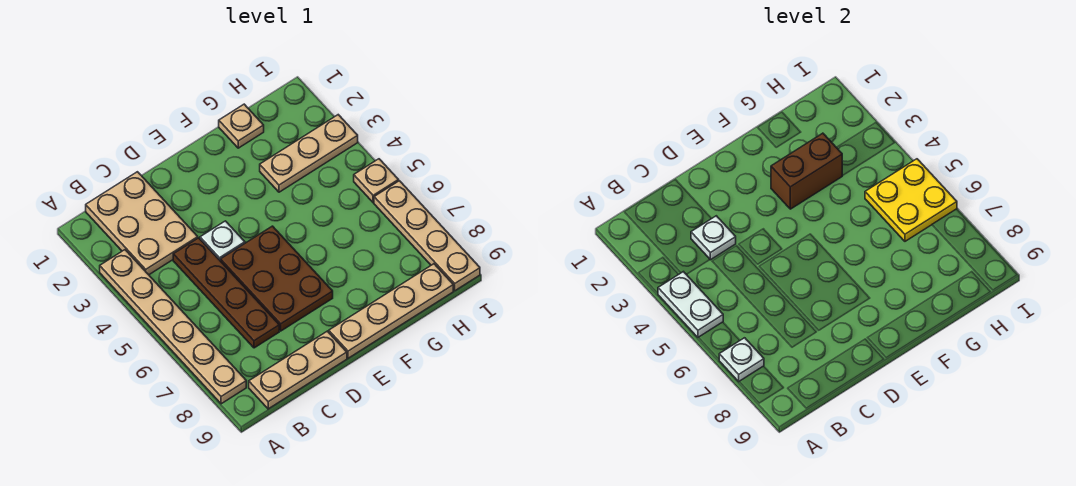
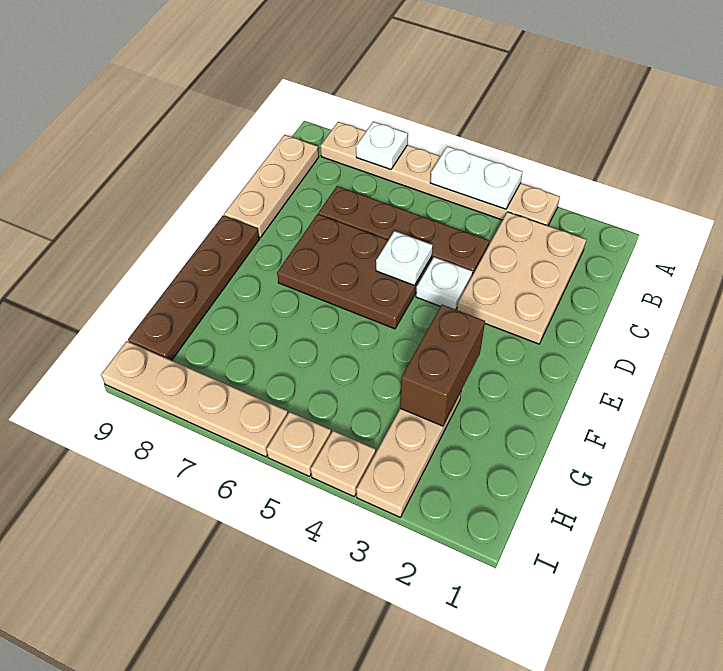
tan 2x3 plate [86,172,198,275] -> tan 2x3 plate turned to [457,212,586,344]
white 1x1 plate [691,216,736,260] -> white 1x1 plate moved to [376,231,433,285]
tan 1x4 plate [329,264,453,358] -> brown 1x4 plate [128,215,259,360]
tan 1x1 plate [219,104,264,148] -> tan 1x1 plate moved to [311,431,376,496]
yellow 2x2 plate [865,159,957,241] -> none

